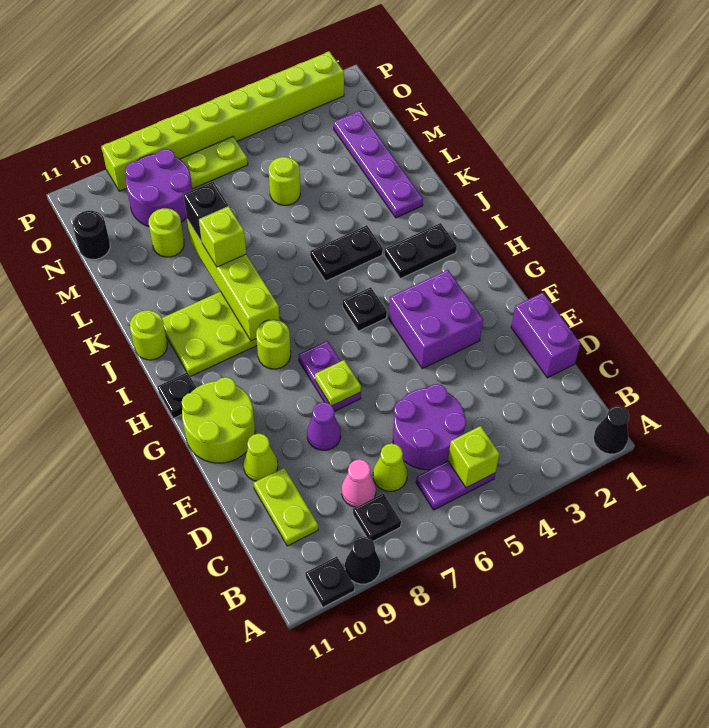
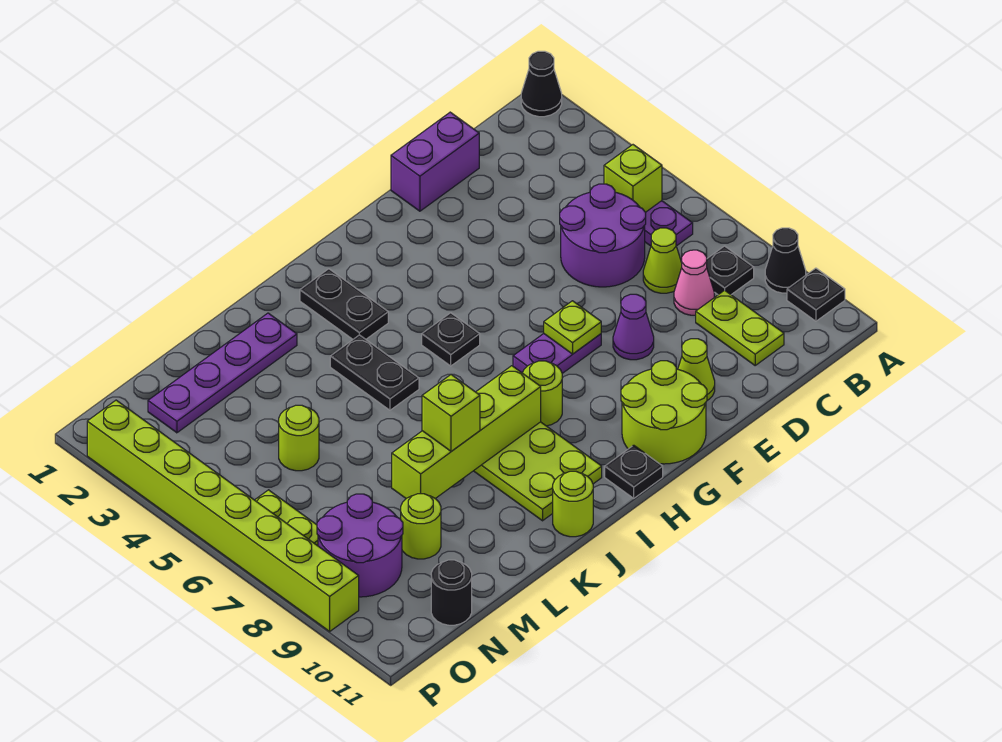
lime 1x2 plate [254,468,318,546] -> lime 1x2 plate turned to [696,290,784,365]
purple 2x2 brick [389,270,483,369] -> none
black 1x1 brick [184,182,228,242] -> none

